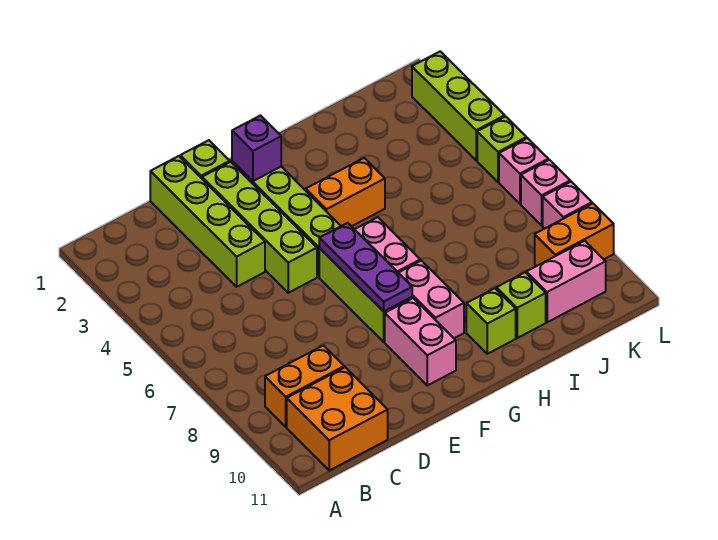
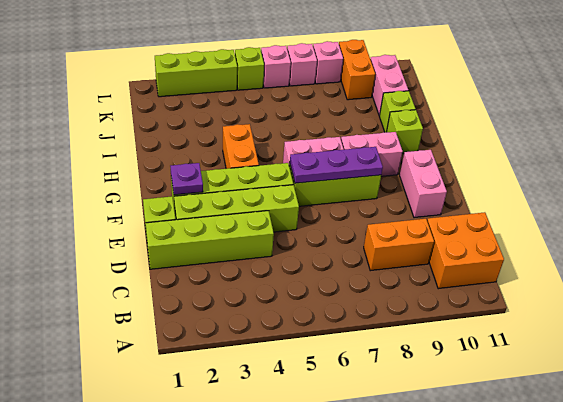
orange 1x2 brick [265,346,344,427] -> orange 1x2 brick turned to [364,219,434,271]
purple 1x1 brick [232,116,281,181] -> purple 1x1 plate [170,163,203,195]
pink 1x2 brick [385,298,456,385] -> pink 1x2 brick turned to [400,150,447,218]

